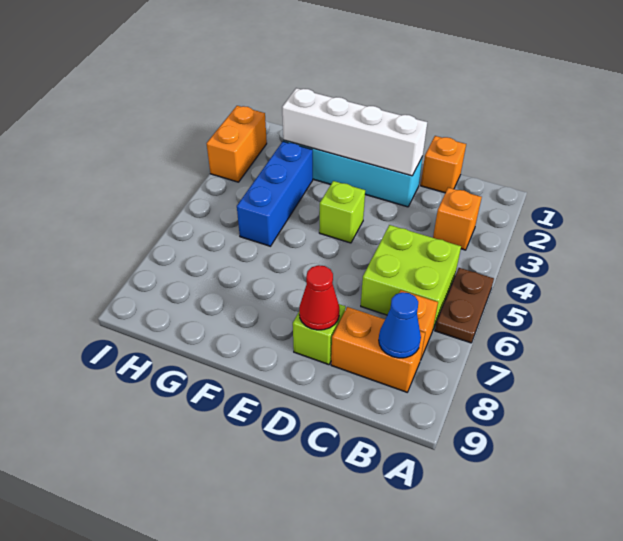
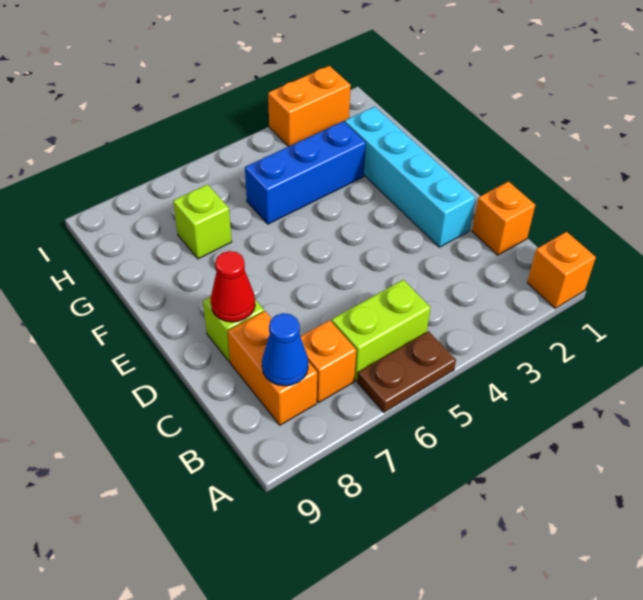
orange 1x1 brick [433,188,482,250] -> orange 1x1 brick moved to [527,232,596,308]
lime 2x2 brick [361,225,461,329] -> lime 1x2 brick [332,280,431,381]
white 1x4 brick [282,88,427,176] -> none
lime 1x1 brick [319,181,365,243] -> lime 1x1 brick moved to [173,184,232,259]

